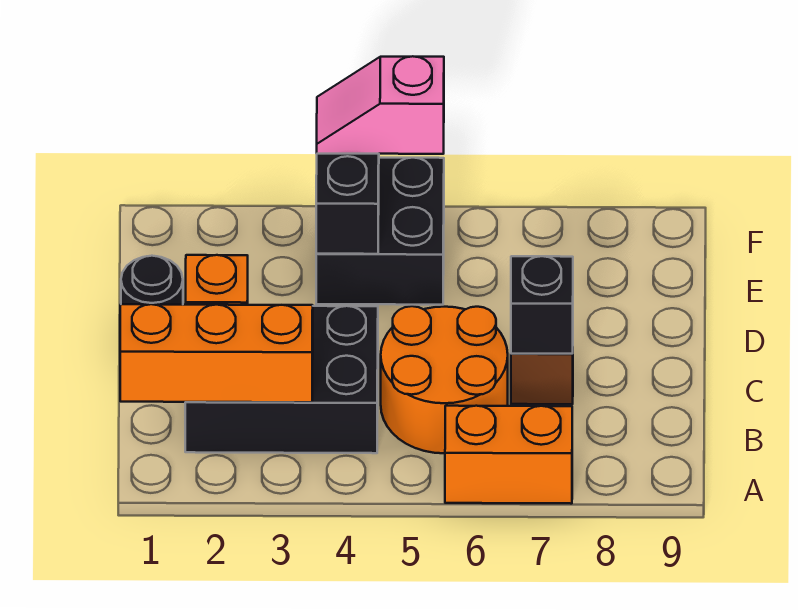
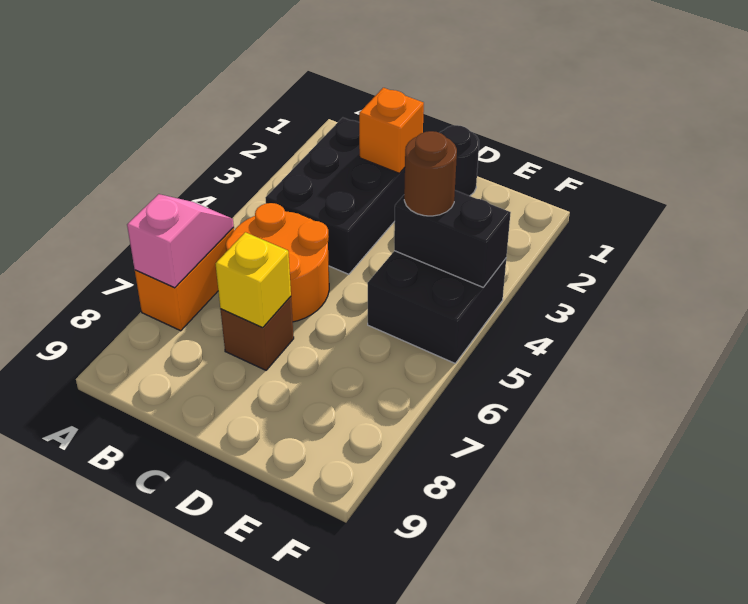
orange 1x3 brick [120,304,313,402] -> none
black 1x1 brick [511,256,573,354] -> yellow 1x1 brick [216,232,291,328]
none -> brown 1x1 round brick [404,131,457,216]
pink 1x2 slope [317,56,444,154] -> pink 1x2 slope moved to [127,194,234,288]

